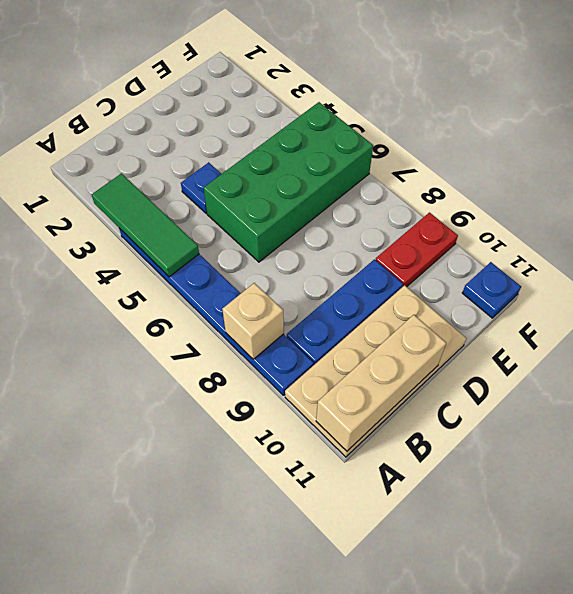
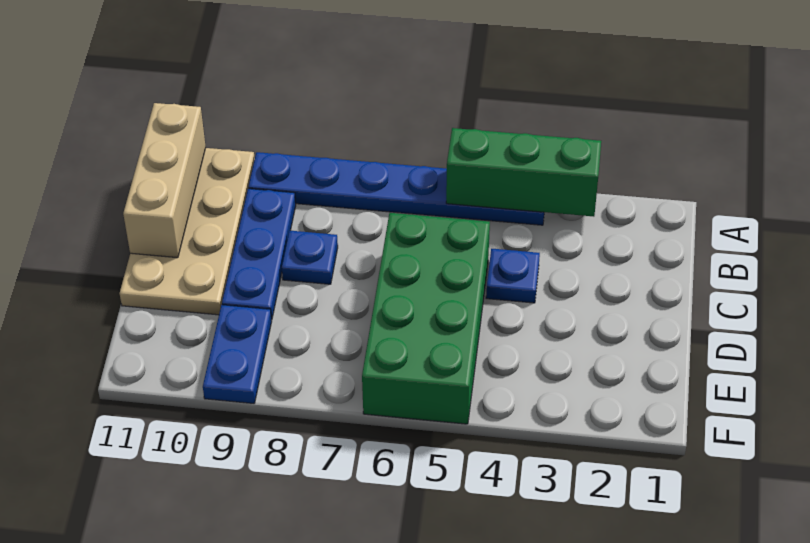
green 1x3 tile [92,174,199,277] -> green 1x3 brick [446,128,601,217]
tan 1x1 brick [222,283,284,359] -> none
red 1x2 plate [376,213,458,287] -> blue 1x2 plate [203,305,272,404]
blue 1x1 plate [462,262,521,318] -> blue 1x1 plate moved to [282,231,338,284]

